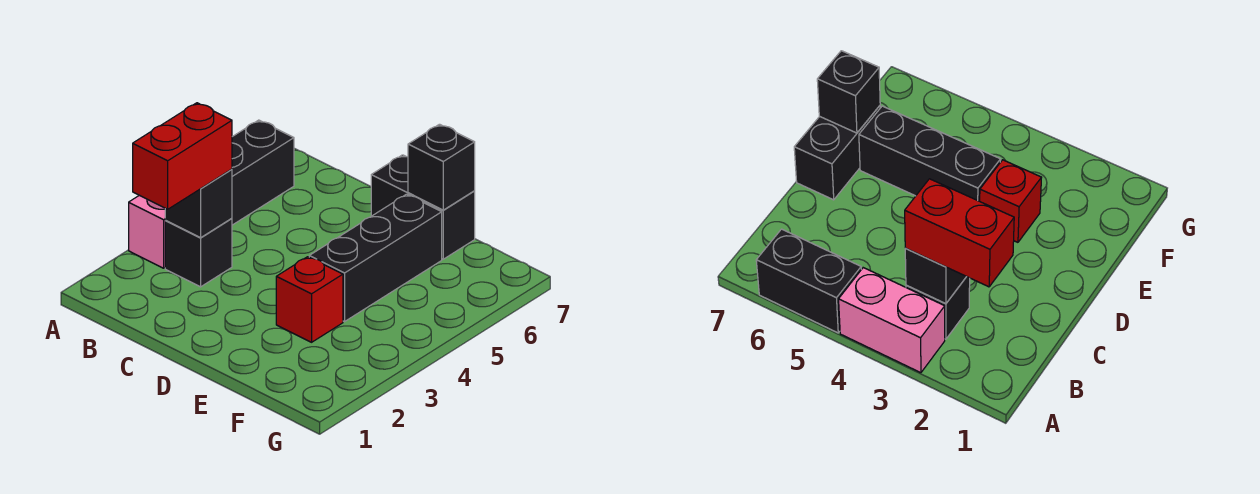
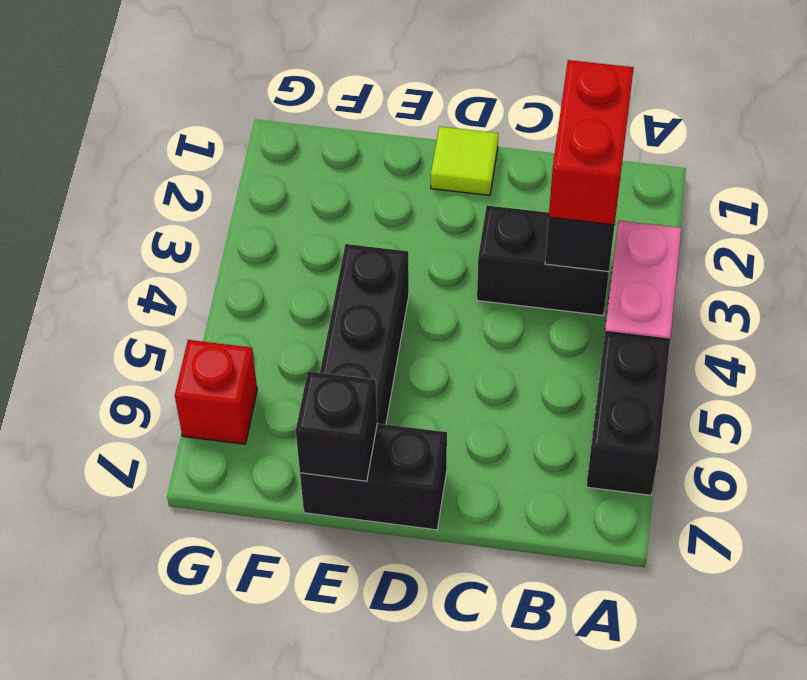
black 1x1 brick [165,218,232,287] -> black 1x2 brick [477,205,609,315]
none -> lime 1x1 tile [431,126,498,195]
red 1x1 brick [276,257,343,342] -> red 1x1 brick moved to [175,340,257,444]

